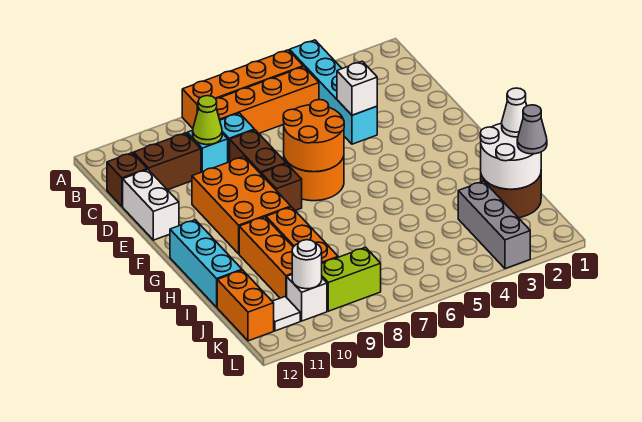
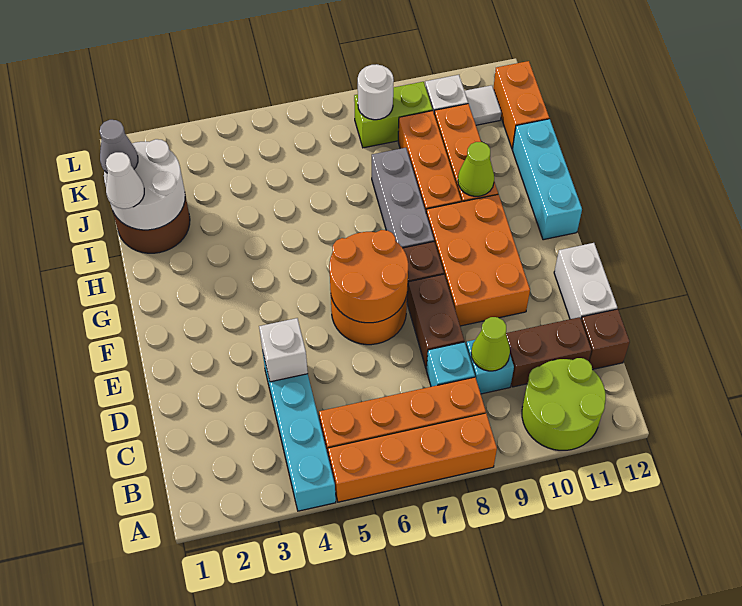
none -> lime 2x2 round brick [522,358,606,450]
none -> lime 1x1 cone [458,142,494,196]
grey 1x3 brick [458,181,530,269] -> grey 1x3 brick moved to [372,148,434,248]
white 1x1 round brick [292,240,322,289] -> white 1x1 round brick moved to [358,64,394,120]

